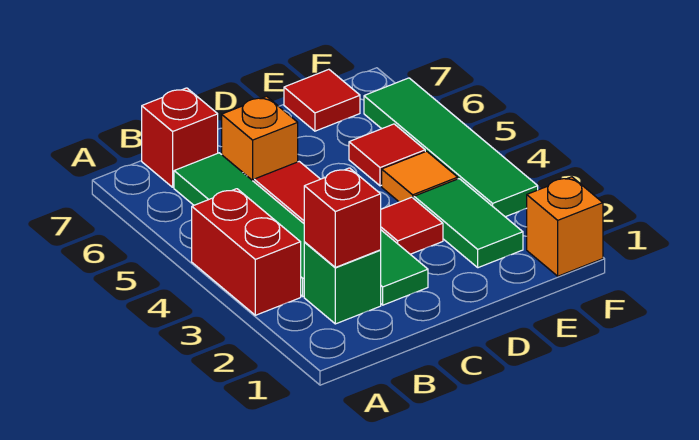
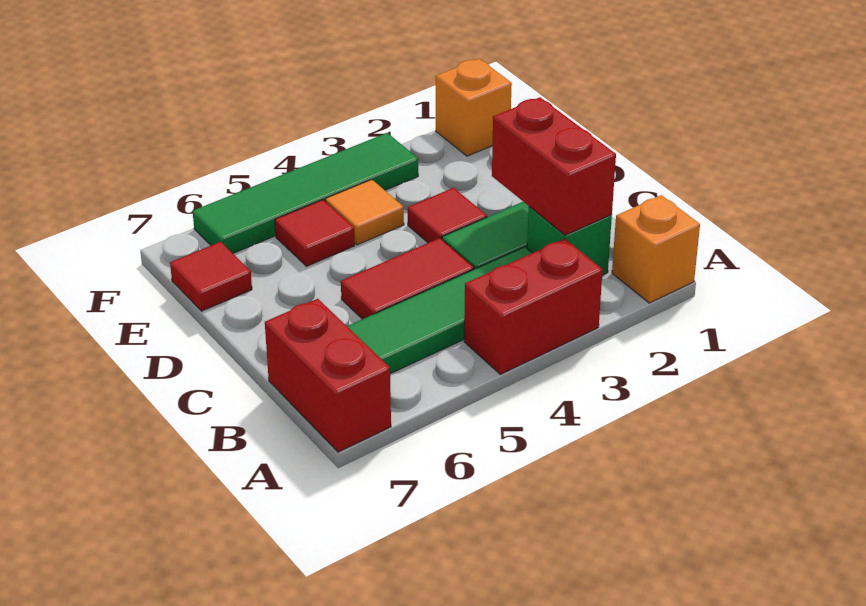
red 1x1 brick [304,168,381,267] -> red 1x2 brick [492,97,616,235]
red 1x1 brick [142,88,218,187] -> red 1x2 brick [265,299,391,452]
orange 1x1 brick [222,96,298,181] -> orange 1x1 brick moved to [612,195,700,303]
green 1x2 tile [414,179,523,268] -> none

